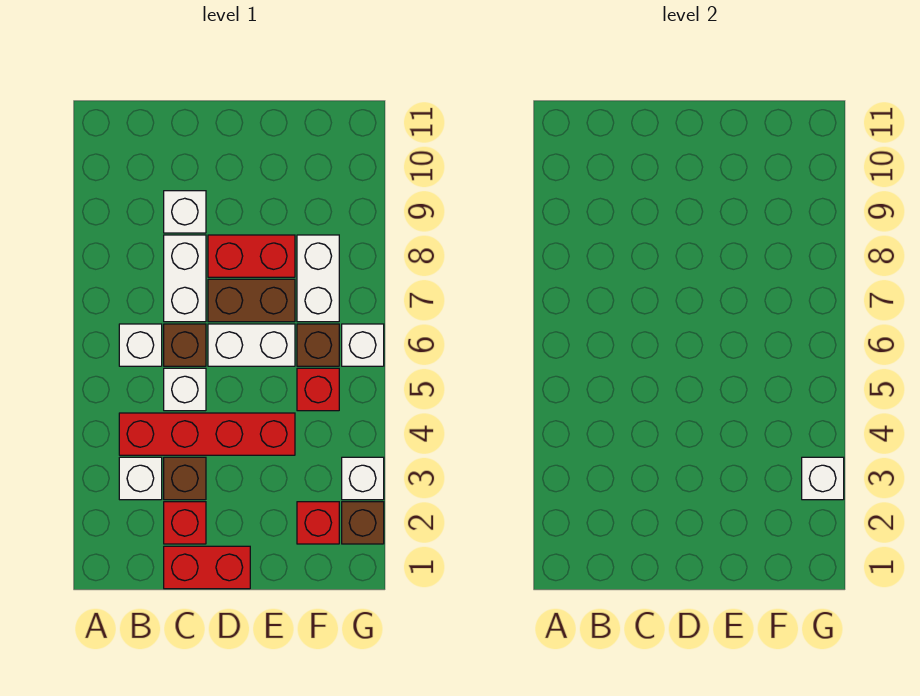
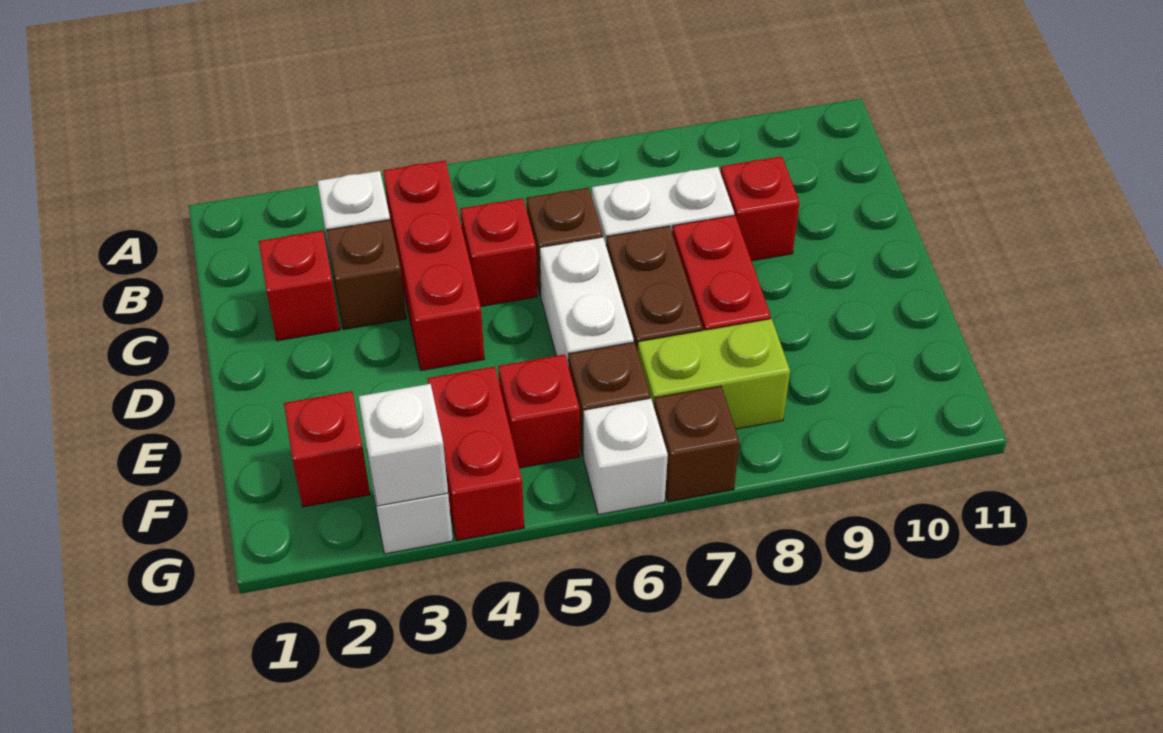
red 1x4 brick [119,413,295,455] -> red 1x3 brick [383,161,484,370]
white 1x1 brick [119,324,162,366] -> none
red 1x2 brick [164,546,250,589] -> red 1x2 brick moved to [427,366,524,541]
white 1x1 brick [164,368,206,411] -> red 1x1 brick [460,198,537,306]
white 1x1 brick [164,191,206,233] -> red 1x1 brick [721,156,799,261]
white 1x2 brick [297,235,339,322] -> lime 1x2 brick [638,319,790,429]
brown 1x1 brick [342,502,384,544] -> brown 1x1 brick moved to [654,386,739,502]

